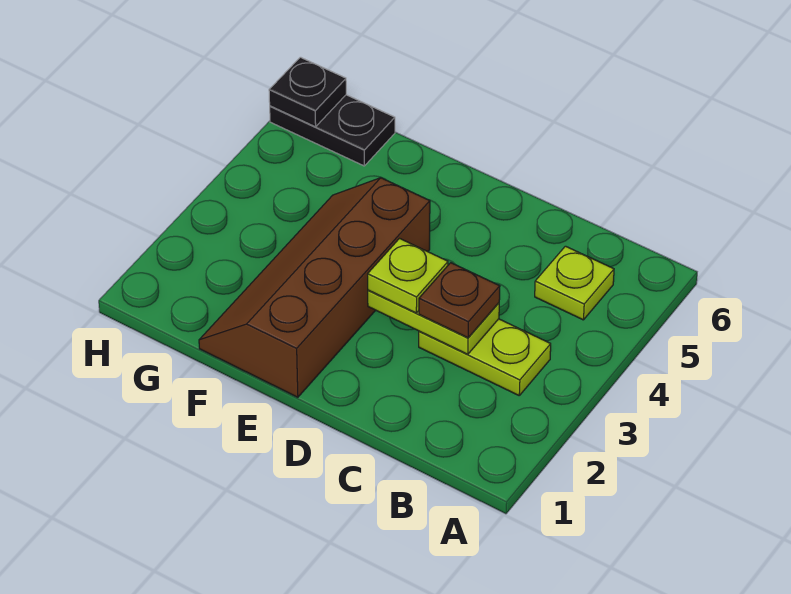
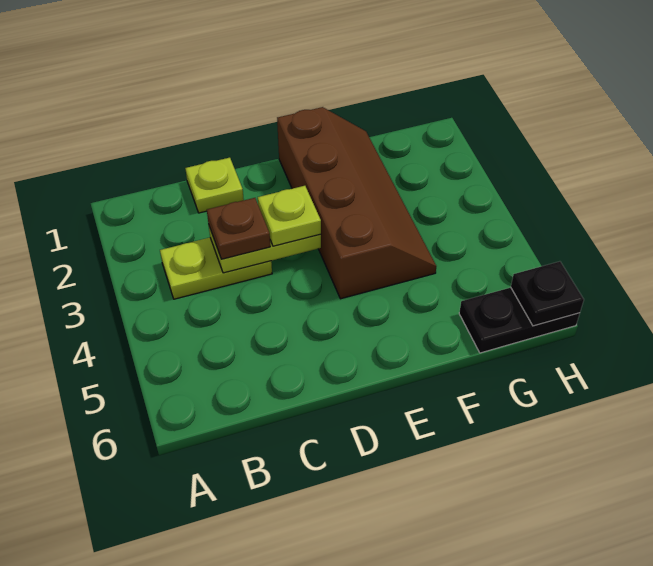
lime 1x1 plate [535,246,614,320] -> lime 1x1 plate moved to [185,158,244,213]

